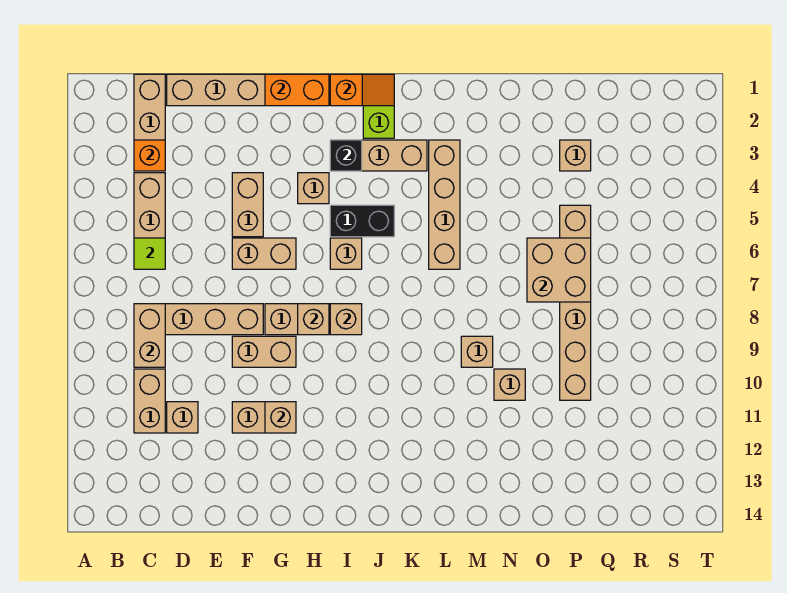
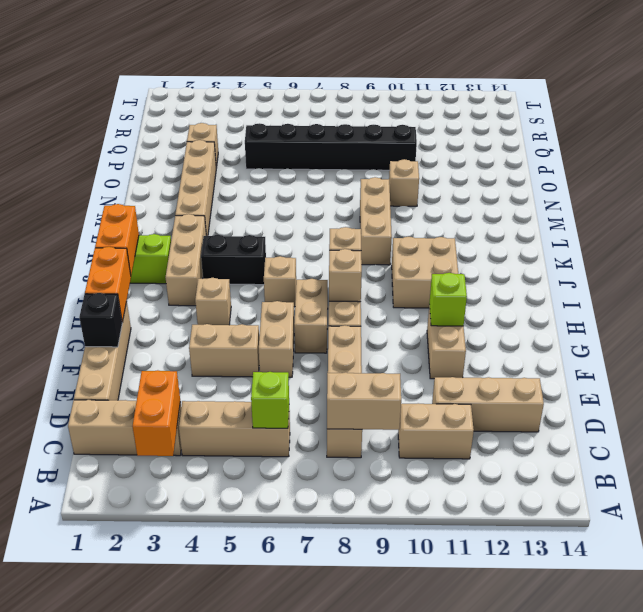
orange 1x1 brick [134,140,165,171] -> orange 1x2 brick [133,370,180,456]
lime 1x1 tile [134,238,165,269] -> lime 1x1 brick [251,372,289,428]
tan 1x1 brick [167,402,198,433] -> tan 1x3 brick [432,377,544,432]
tan 1x2 brick [232,336,296,367] -> tan 1x2 brick moved to [294,279,328,353]
tan 1x1 brick [265,402,296,433] -> lime 1x1 brick [429,273,467,326]
orange 1x2 slope [330,74,394,106] -> orange 1x2 brick [95,204,139,275]
black 1x1 brick [330,140,362,171] -> black 1x1 brick moved to [79,293,122,347]
black 1x2 brick [330,205,394,237] -> black 1x2 brick turned to [201,235,266,285]
tan 1x4 brick [429,140,460,269] -> tan 1x4 brick turned to [175,140,216,236]
tan 1x1 brick [461,336,493,367] -> tan 1x3 brick [360,177,392,265]
tan 2x2 brick [527,238,591,302] -> tan 2x2 brick moved to [392,237,458,308]
tan 1x6 brick [560,205,591,400] -> black 1x6 brick [245,123,417,170]

